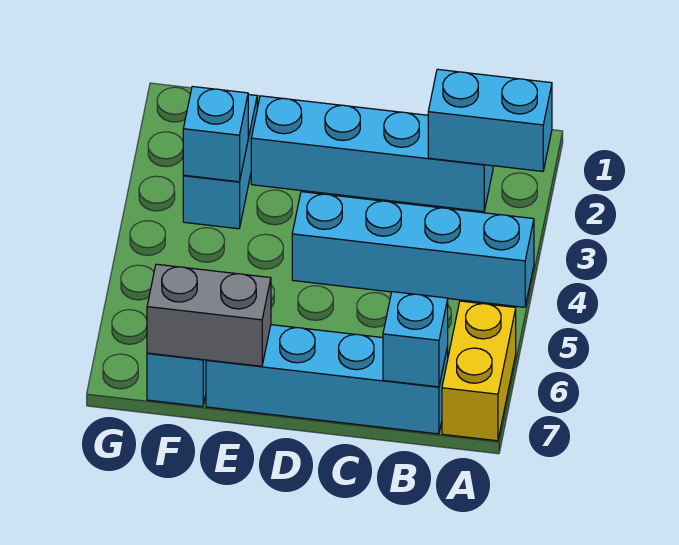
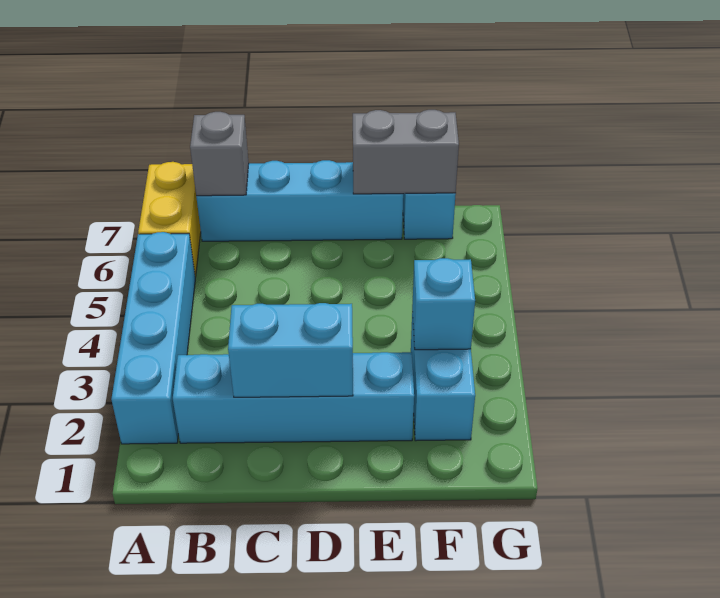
cyan 1x2 brick [428,69,552,171] -> cyan 1x2 brick moved to [228,303,353,397]
cyan 1x4 brick [292,192,534,307] -> cyan 1x4 brick turned to [111,232,195,444]
cyan 1x1 brick [383,292,448,387] -> grey 1x1 brick [190,112,249,196]

